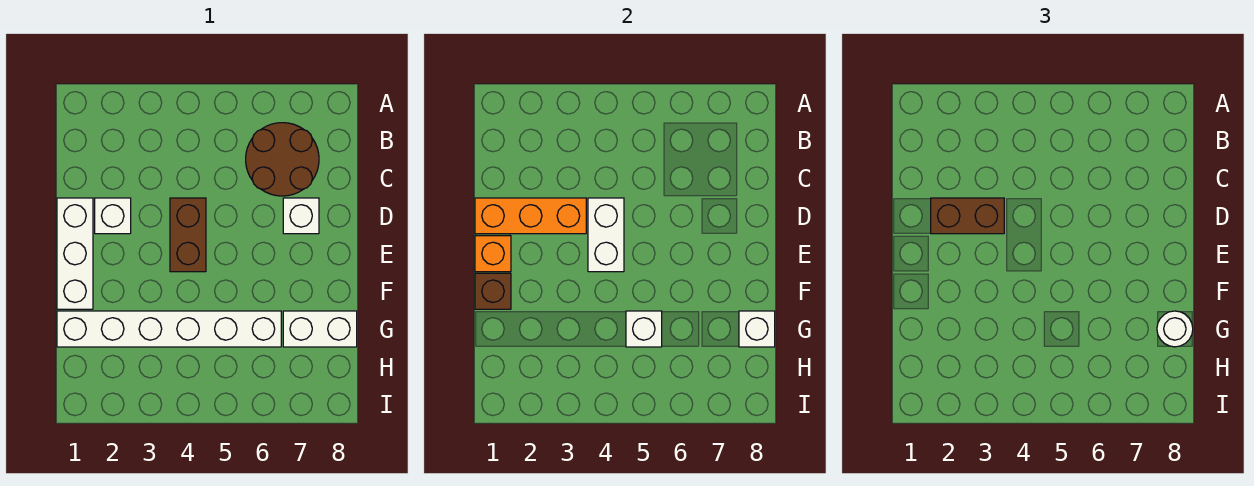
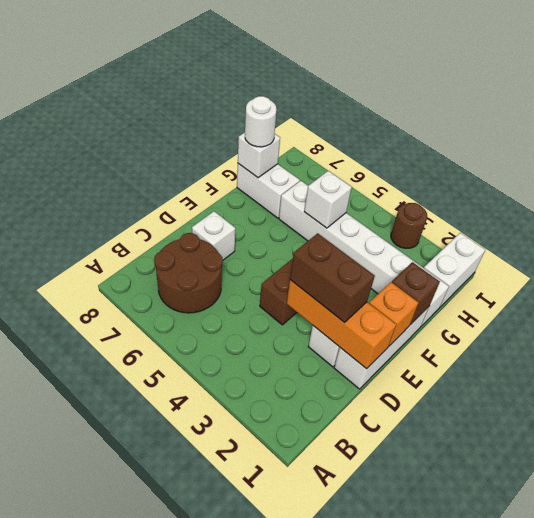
white 1x2 brick [588,198,624,272] -> white 1x2 brick moved to [424,233,485,307]
none -> brown 1x1 round brick [391,203,427,248]

